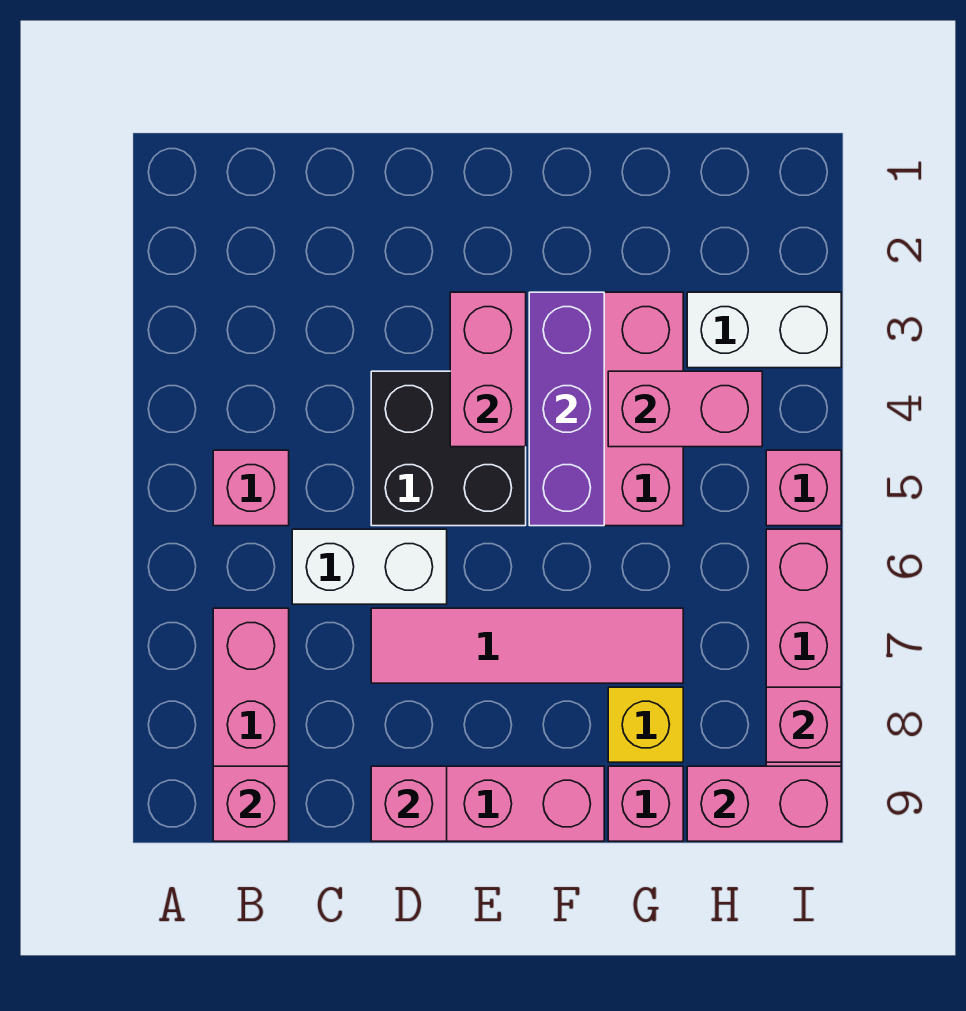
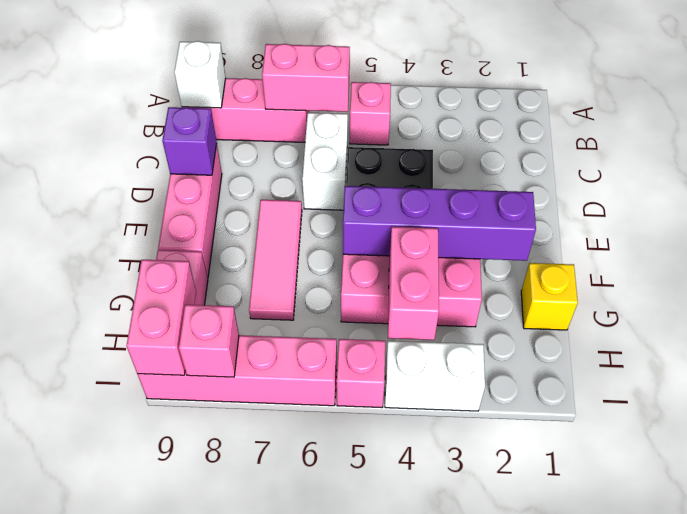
pink 1x1 brick [213,766,289,841] -> white 1x1 brick [174,41,226,108]
pink 1x4 tile [371,608,683,683] -> pink 1x3 tile [249,200,302,320]
pink 1x1 brick [371,766,447,841] -> purple 1x1 brick [162,107,217,175]
pink 1x2 brick [450,292,526,447] -> pink 1x2 brick moved to [262,44,350,112]
purple 1x3 brick [529,292,604,526] -> purple 1x4 brick [343,186,536,261]
yellow 1x1 brick [608,687,683,762] -> yellow 1x1 brick moved to [521,263,578,330]
white 1x2 brick [687,292,841,368] -> white 1x2 brick turned to [385,341,485,411]

